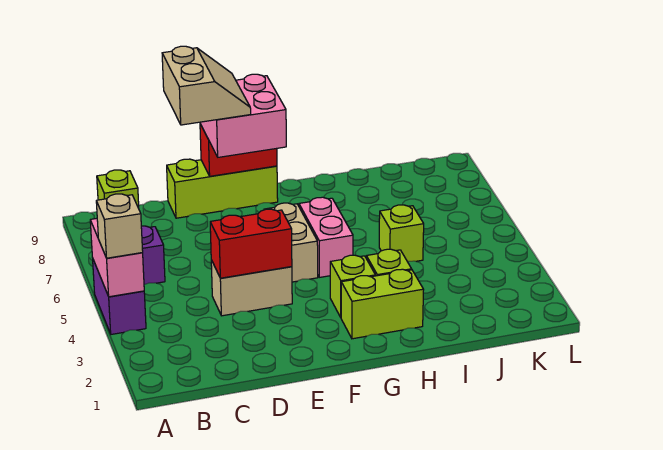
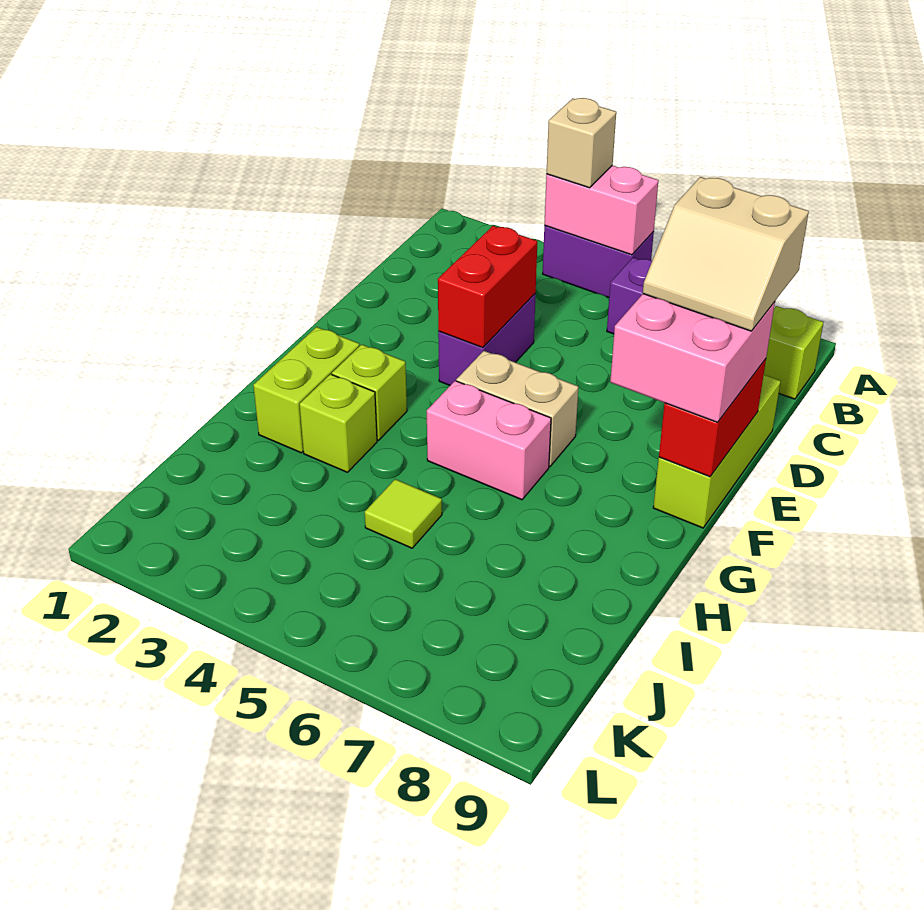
tan 1x2 brick [211,260,292,316] -> purple 1x2 brick [438,293,536,385]
lime 1x1 brick [379,205,424,262] -> lime 1x1 tile [365,479,442,548]

